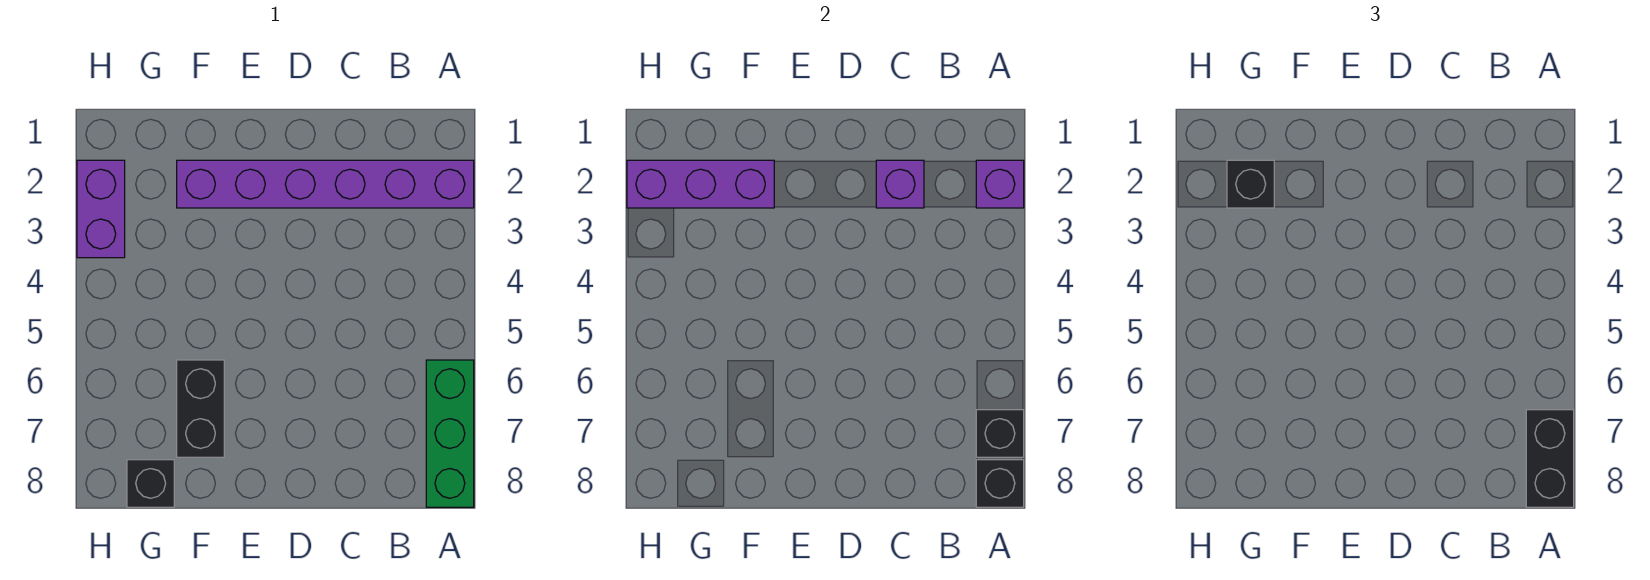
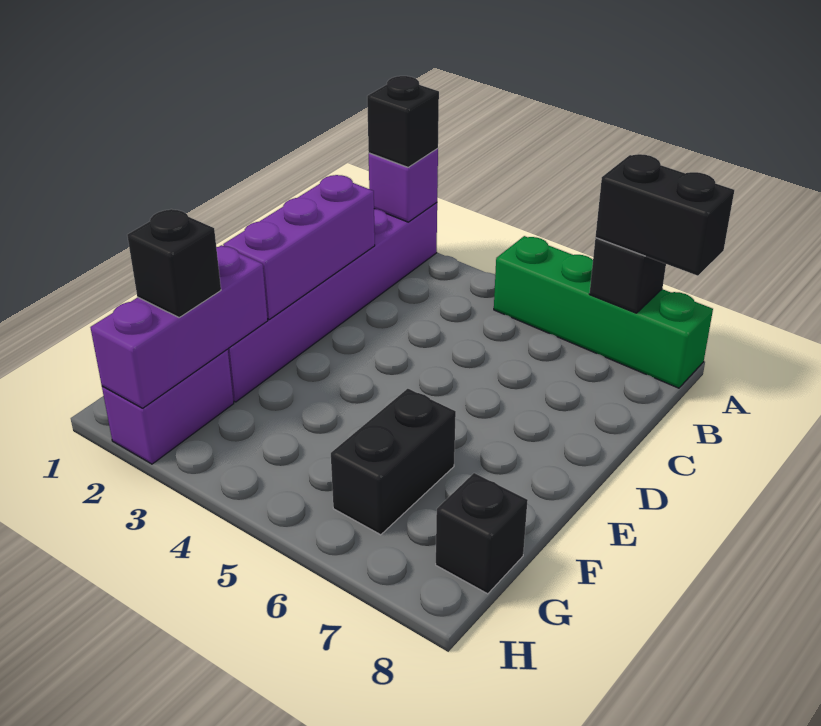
green 1x3 brick [426,360,474,507] -> green 1x4 brick [494,236,713,388]
black 1x1 brick [976,460,1024,507] -> black 1x1 brick moved to [367,76,439,167]
purple 1x1 brick [876,160,924,208] -> purple 1x3 brick [223,175,375,319]
black 1x2 brick [177,360,224,457] -> black 1x2 brick turned to [331,389,456,535]
purple 1x2 brick [77,160,125,258] -> purple 1x2 brick turned to [102,350,234,464]

